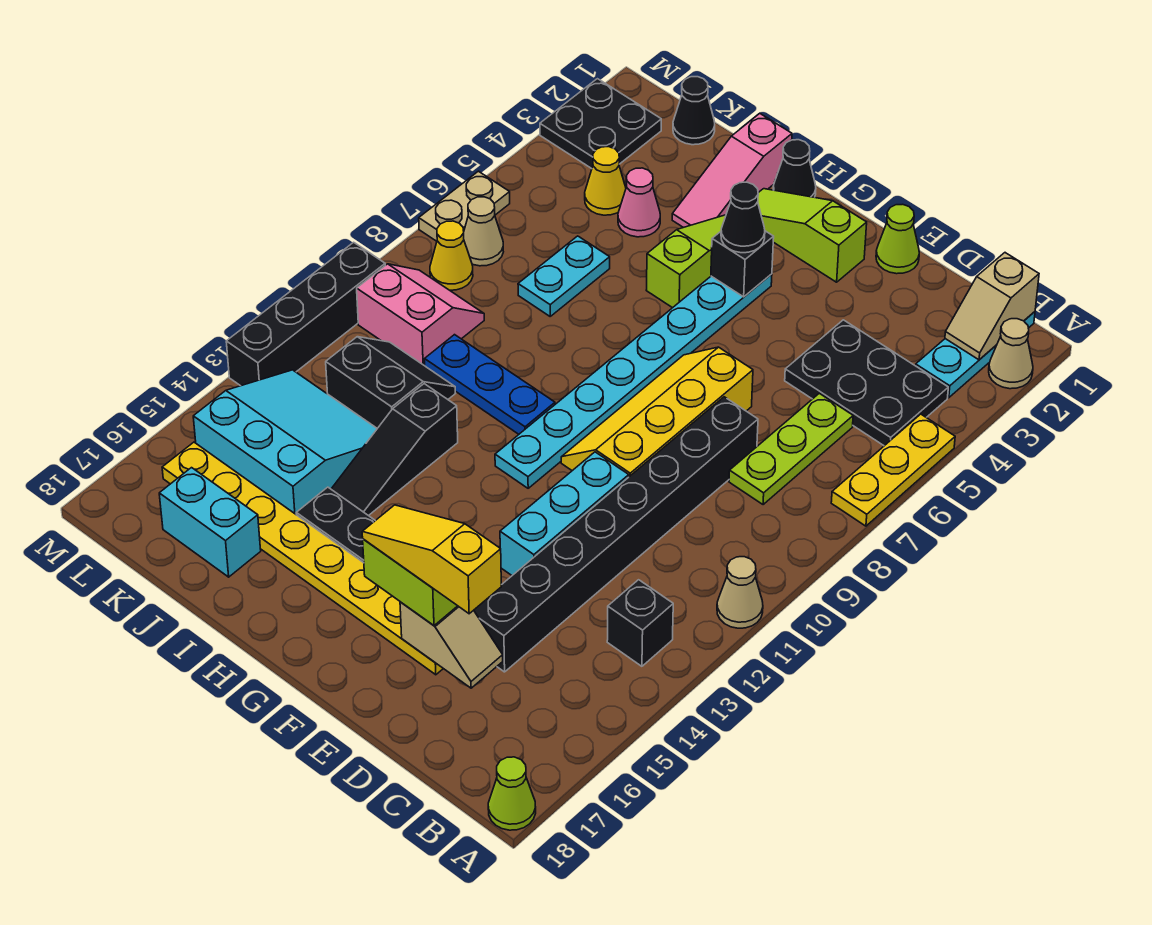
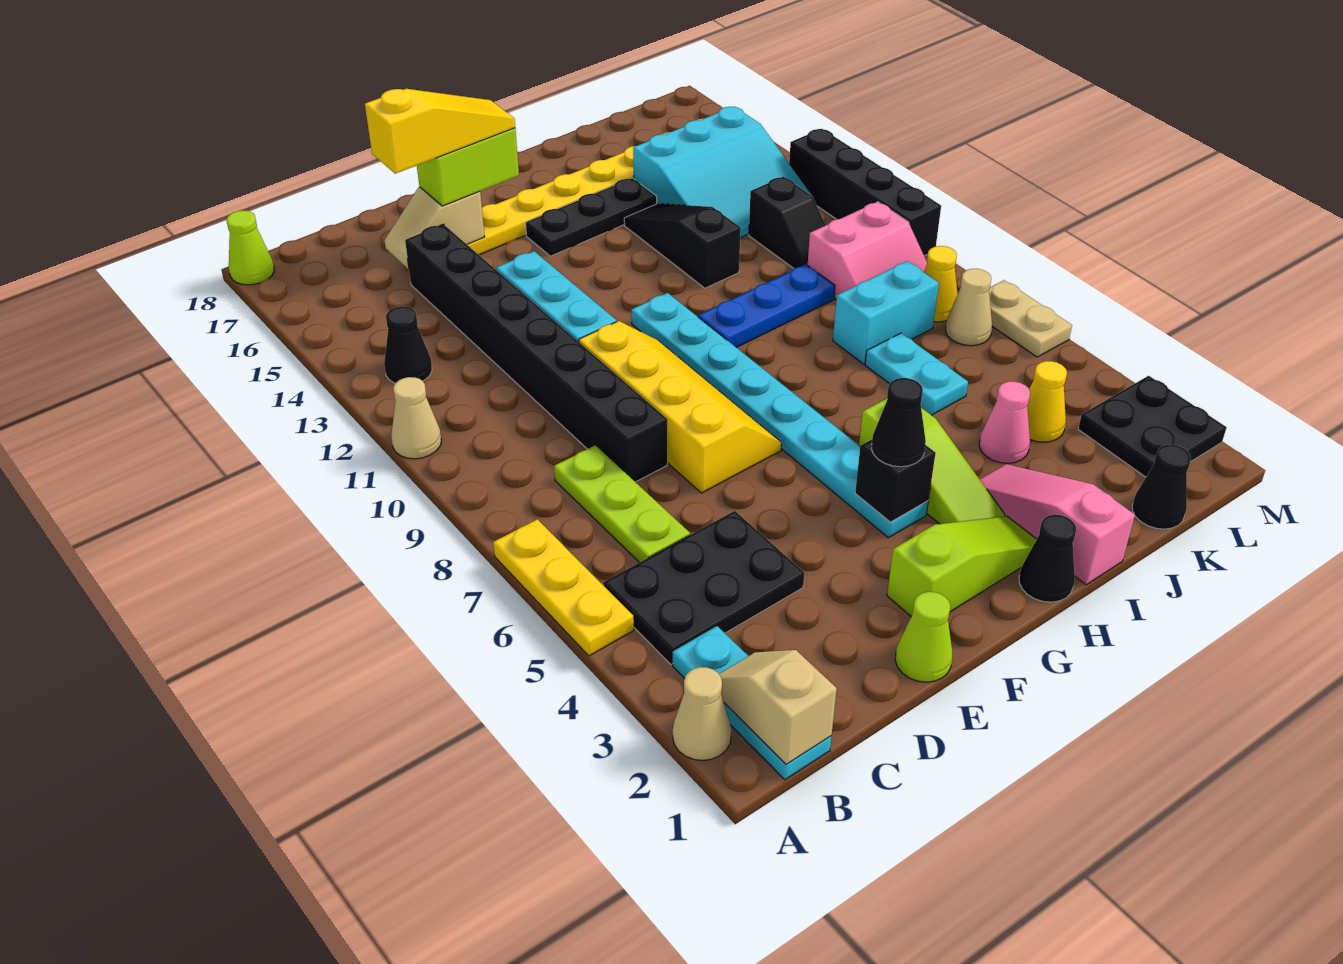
black 1x1 brick [607,580,673,666] -> black 1x1 cone [384,307,432,383]
black 2x2 slope [326,337,456,428] -> black 1x2 slope [749,177,826,268]
cyan 1x2 brick [159,468,261,577] -> cyan 1x2 brick moved to [833,261,939,364]

